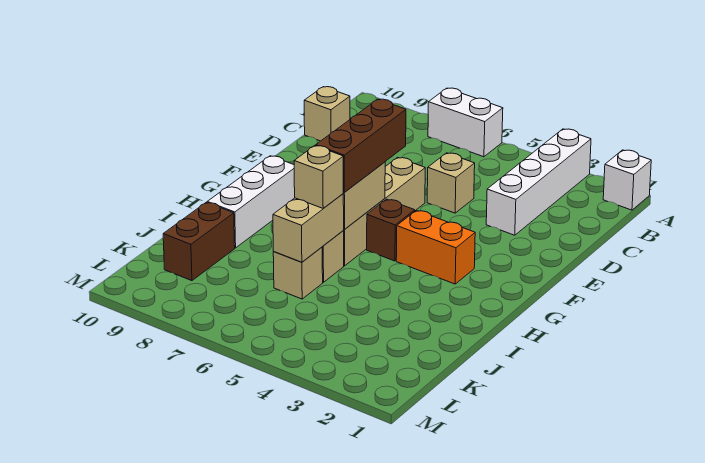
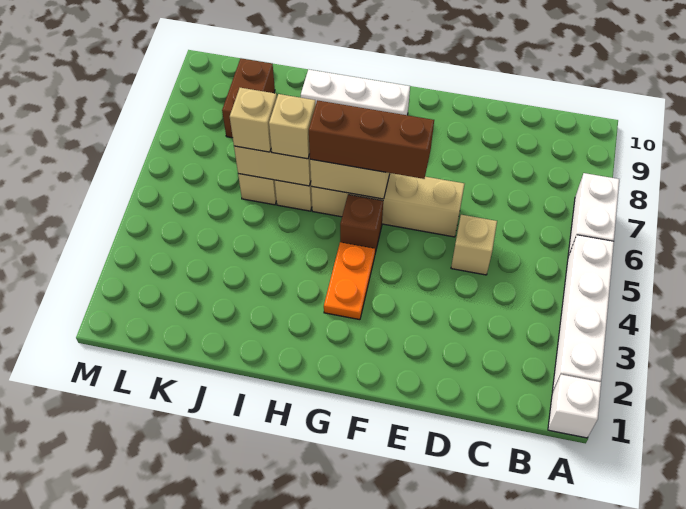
white 1x4 brick [486,129,591,235] -> white 1x4 brick turned to [552,235,614,393]
tan 1x1 brick [304,87,350,141] -> tan 1x1 brick moved to [230,88,277,152]
orange 1x2 brick [396,210,475,284] -> orange 1x2 plate [324,242,375,320]
brown 1x2 brick [163,202,235,281] -> brown 1x2 brick turned to [222,58,275,138]

